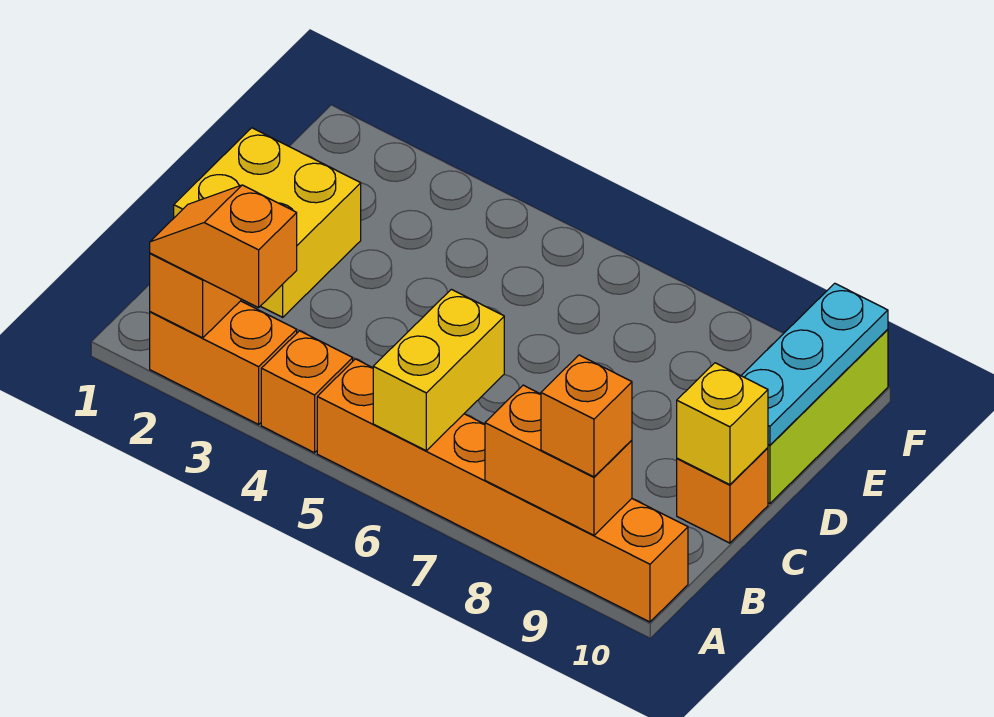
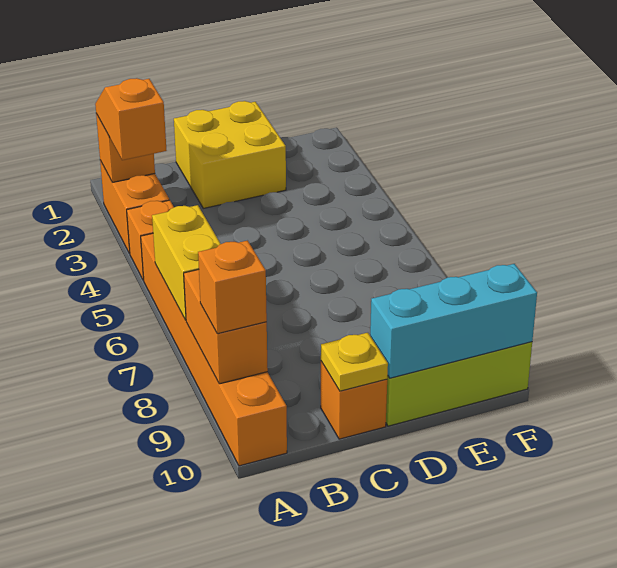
yellow 1x2 brick [373,289,504,451] -> yellow 1x2 brick turned to [152,205,220,320]
yellow 1x1 brick [677,363,768,485] -> yellow 1x1 plate [321,333,388,391]
cyan 1x3 plate [741,283,888,445] -> cyan 1x3 brick [370,264,537,378]

